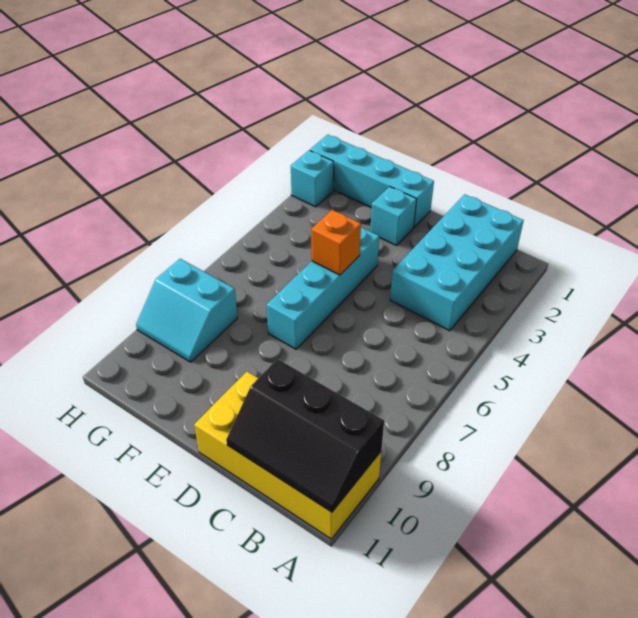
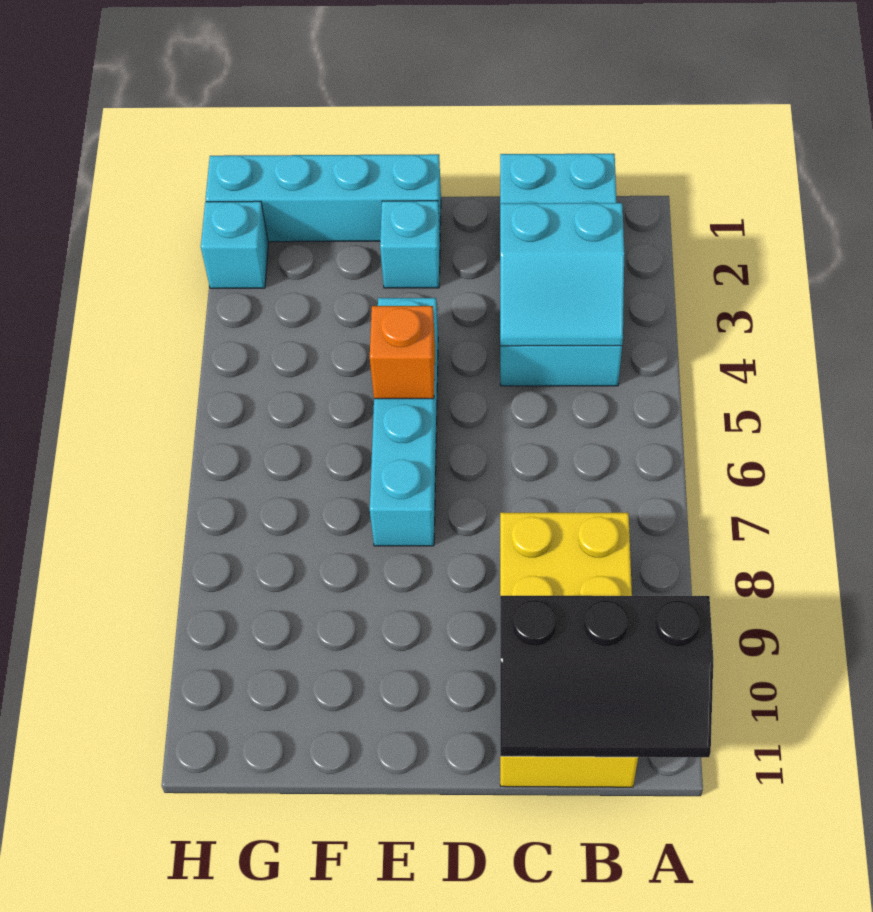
yellow 2x4 brick [194,372,381,539] -> yellow 2x4 brick turned to [500,513,638,787]
cyan 2x2 slope [136,259,238,362] -> cyan 2x2 slope moved to [500,203,624,346]

